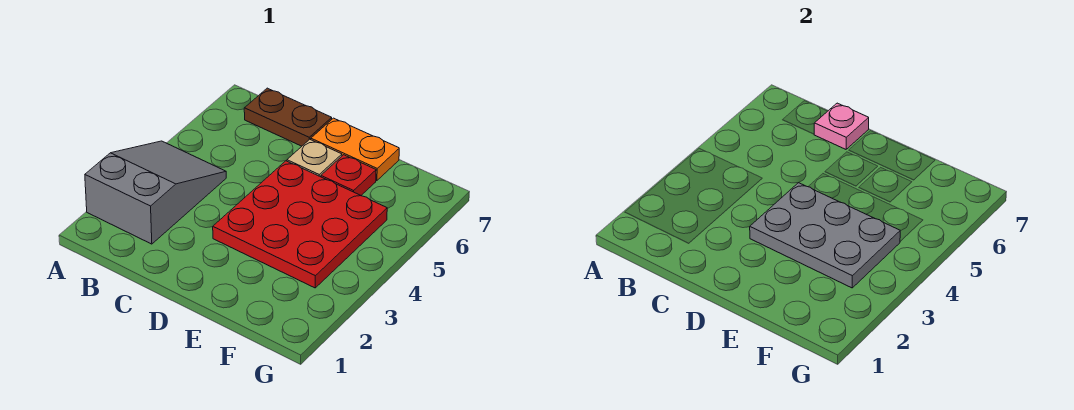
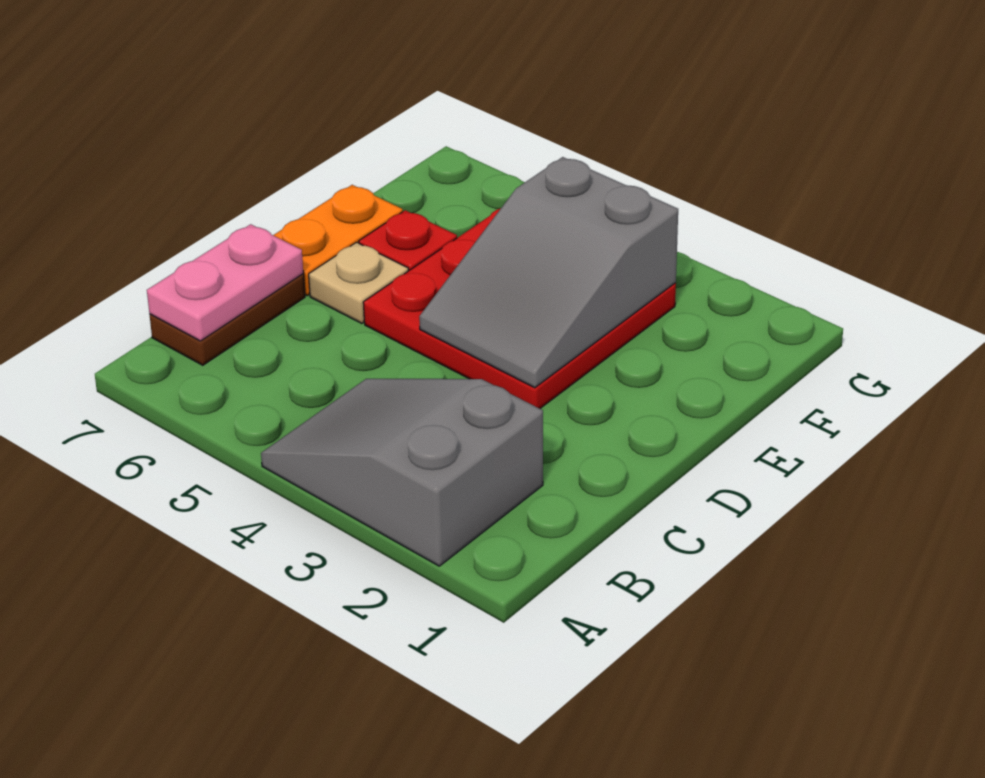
pink 1x1 plate [814,103,869,149] -> pink 1x2 plate [147,224,303,341]
grey 2x3 plate [750,183,900,288] -> grey 2x3 slope [419,157,678,388]

